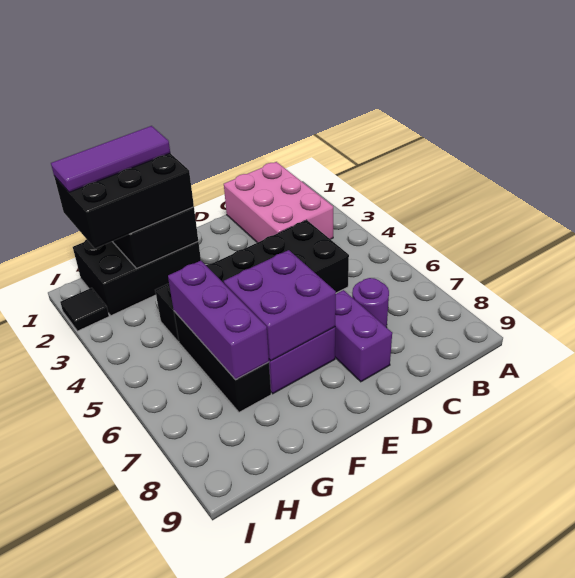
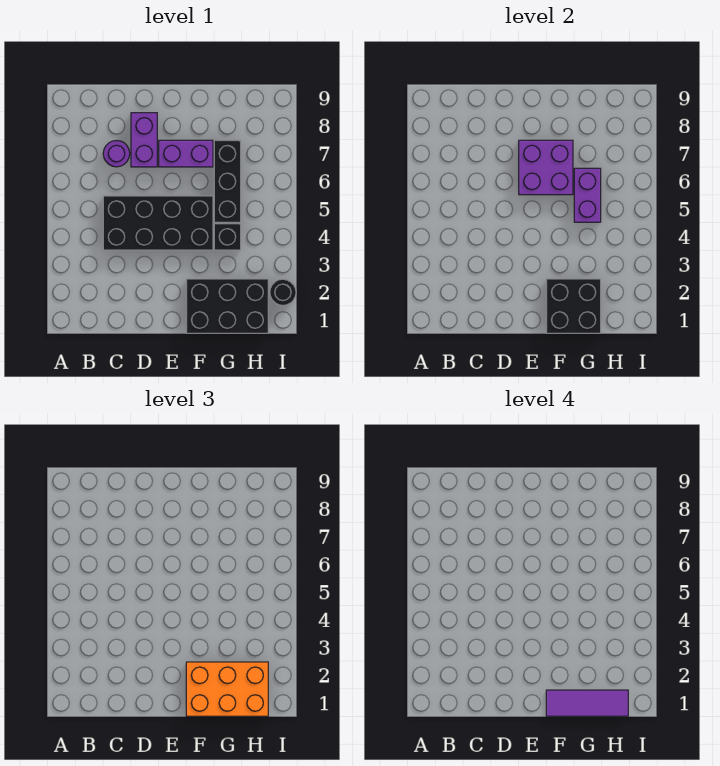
pink 2x3 brick [224,162,333,243] -> none
black 2x3 brick [54,153,194,248] -> orange 2x3 brick [186,662,268,716]
purple 1x3 brick [168,261,269,380] -> purple 1x2 brick [574,168,601,222]
black 1x1 tile [60,288,109,331] -> black 1x1 round brick [270,279,296,305]

